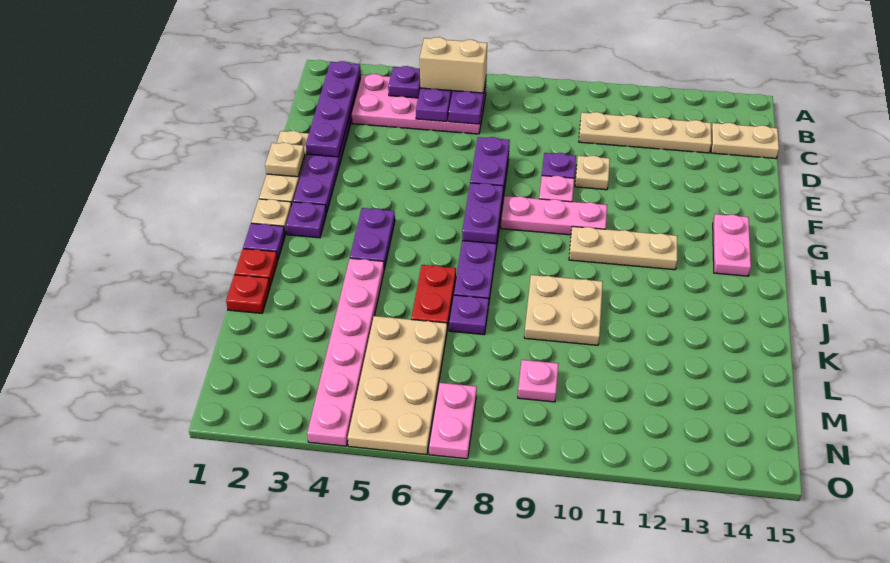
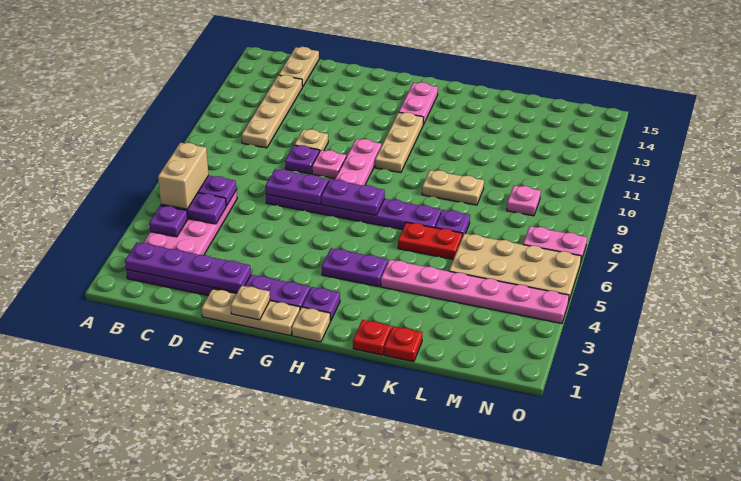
pink 1x2 plate [713,214,751,276] -> pink 1x2 plate turned to [399,82,438,124]
purple 1x1 plate [243,223,285,259] -> none
tan 2x2 plate [524,275,603,345] -> tan 1x2 plate [422,170,484,205]

